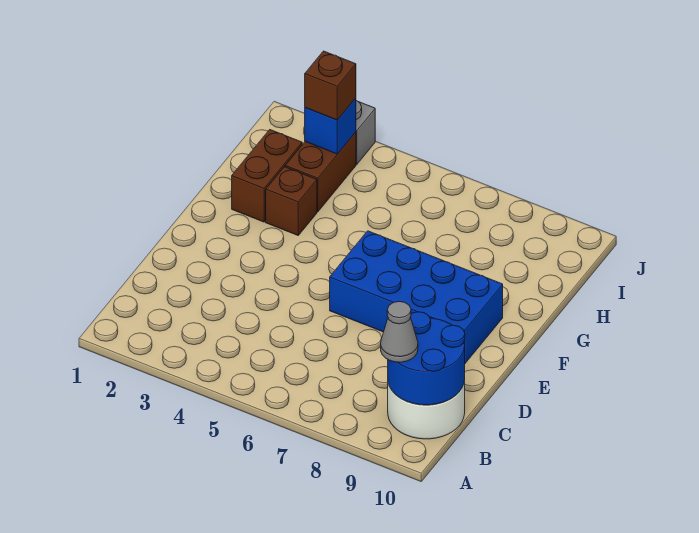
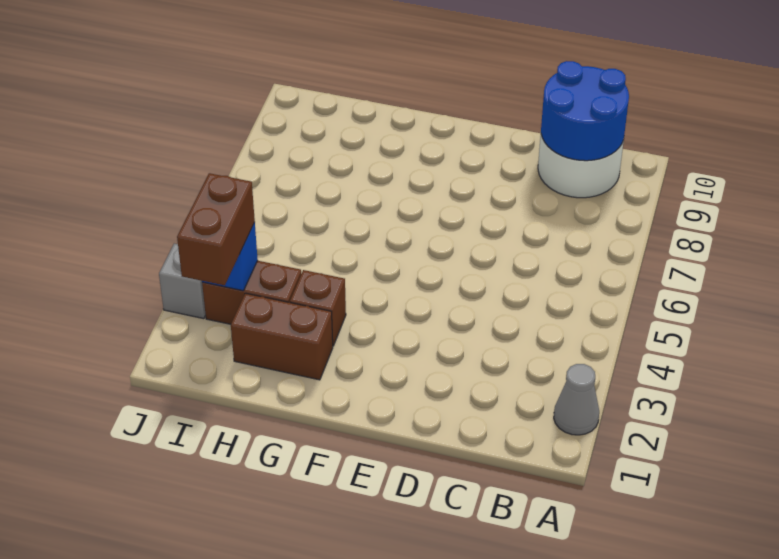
grey 1x1 cone [381,301,418,362] -> grey 1x1 cone moved to [554,364,599,435]
blue 2x4 brick [330,231,503,363] -> none
brown 1x1 brick [305,51,356,120] -> brown 1x2 brick [177,173,255,285]

